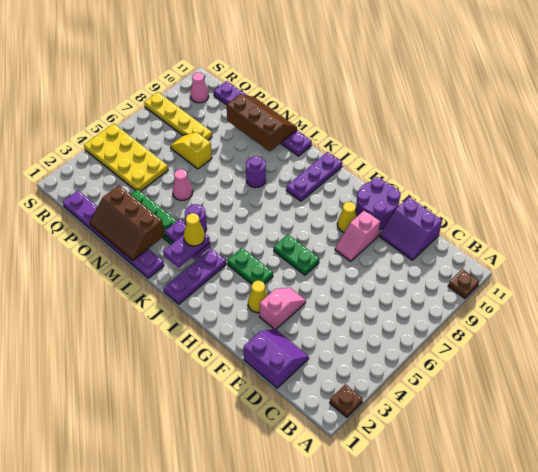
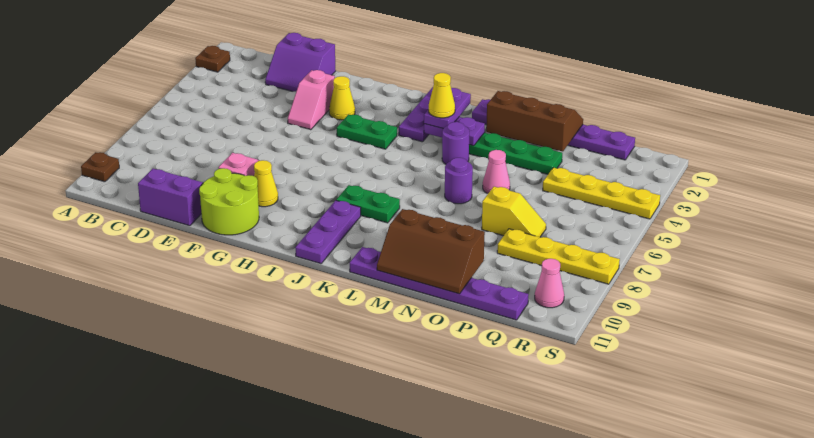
purple 2x2 round brick [355,177,401,229] -> lime 2x2 round brick [199,168,259,235]
green 1x2 plate [274,234,319,275] -> green 1x2 plate moved to [336,185,400,223]
purple 1x1 round brick [246,157,266,188] -> purple 1x1 round brick moved to [445,158,473,204]
yellow 2x4 plate [84,124,168,191] -> yellow 1x4 plate [543,168,660,219]

